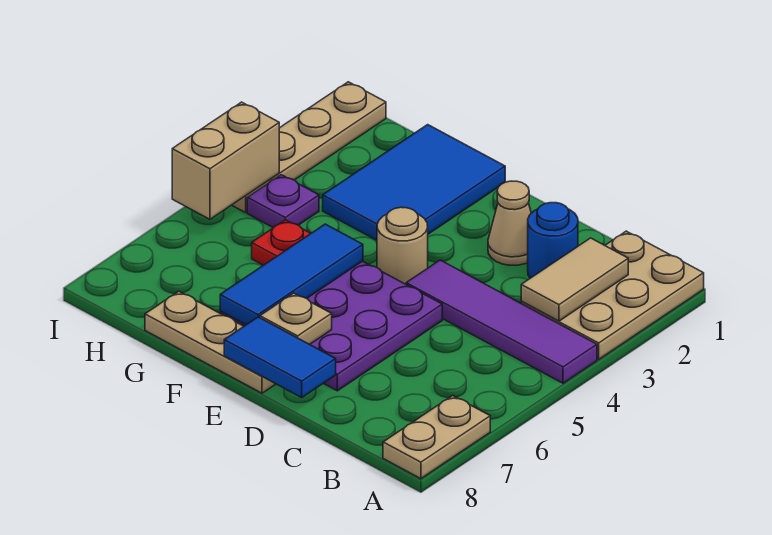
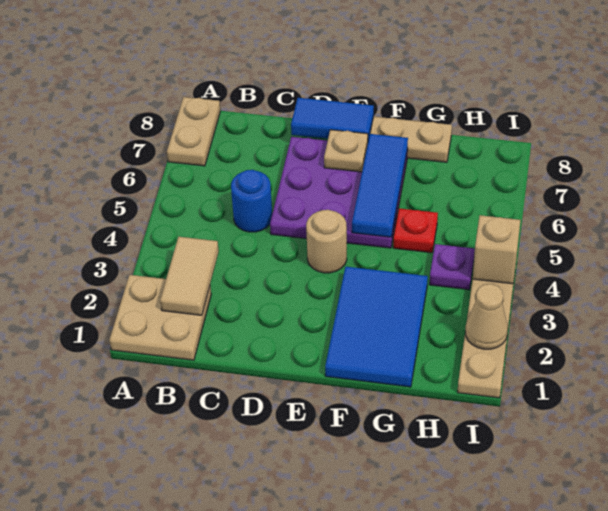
tan 2x3 plate [521,231,704,359] -> tan 2x2 plate [109,275,211,360]
purple 1x4 tile [406,260,597,383] -> none
blue 1x1 round brick [528,203,578,278] -> blue 1x1 round brick moved to [231,170,272,232]
tan 1x1 cone [488,181,531,265] -> tan 1x1 cone moved to [465,284,508,349]
tan 1x2 brick [172,102,279,219] -> tan 1x1 brick [473,215,521,284]

